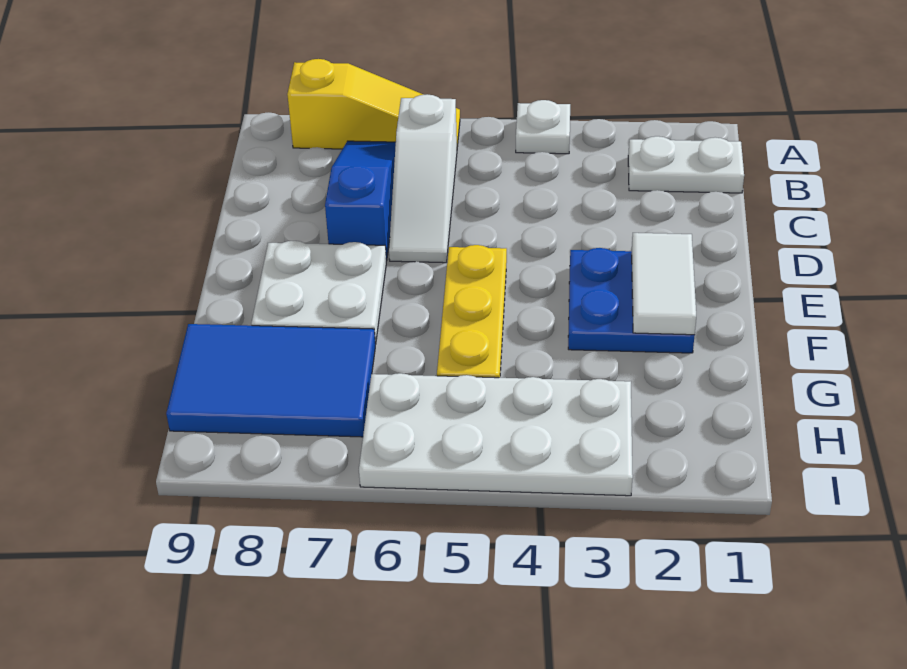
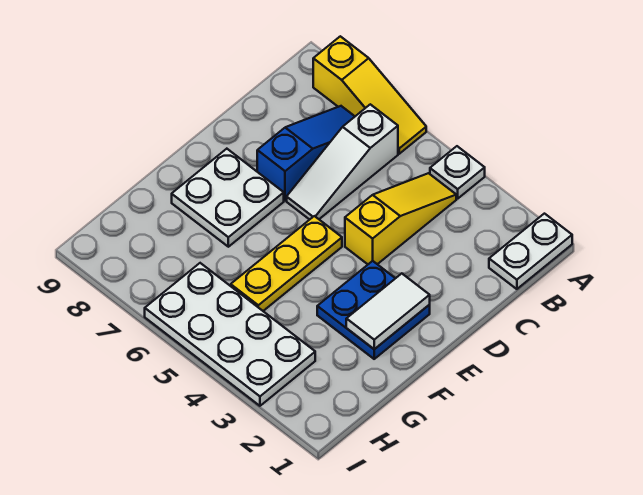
white 1x2 plate [628,136,744,193] -> white 1x2 plate turned to [489,214,572,289]
none -> yellow 1x3 slope [345,173,456,264]
blue 2x3 tile [166,324,375,437] -> none

